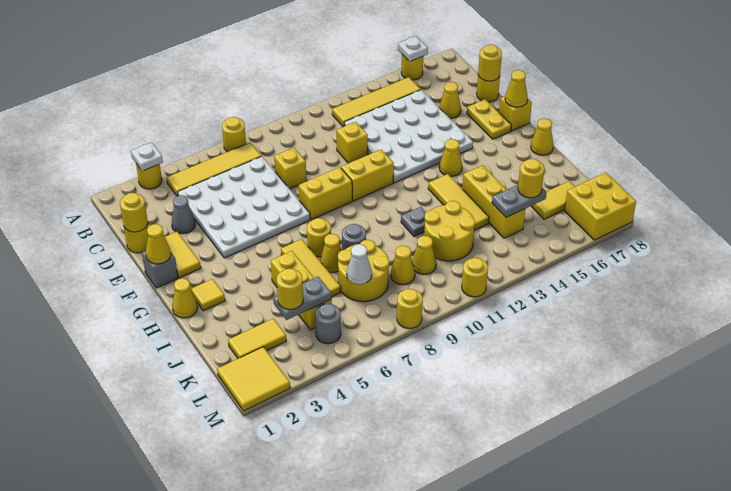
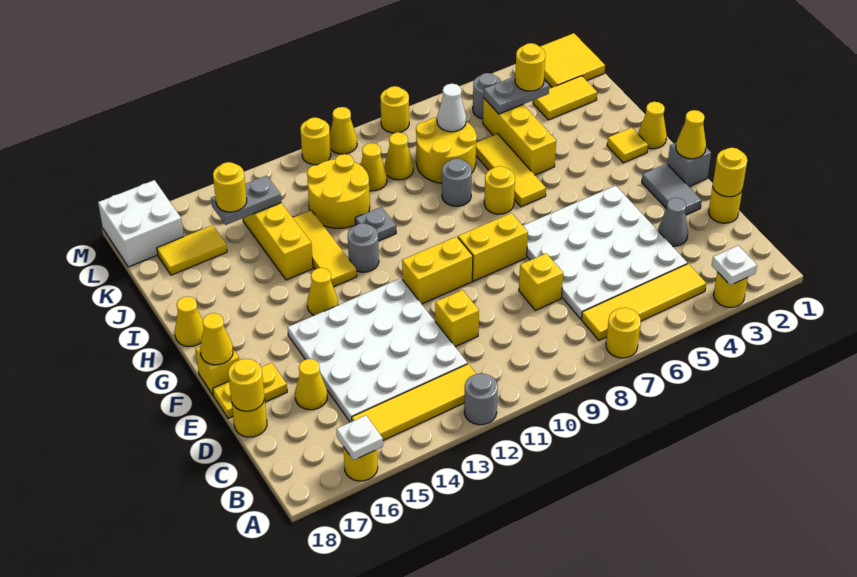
none -> grey 1x1 round brick [464,373,498,425]
yellow 1x2 tile [165,232,201,278] -> grey 1x2 tile [642,164,702,215]
yellow 1x2 plate [467,99,511,139] -> yellow 1x2 plate turned to [213,363,287,418]
none -> grey 1x1 round brick [348,223,379,272]
yellow 1x1 cone [320,234,341,273] -> yellow 1x1 cone moved to [330,107,357,154]
yellow 2x2 brick [565,172,636,240] -> white 2x2 brick [98,180,184,267]

